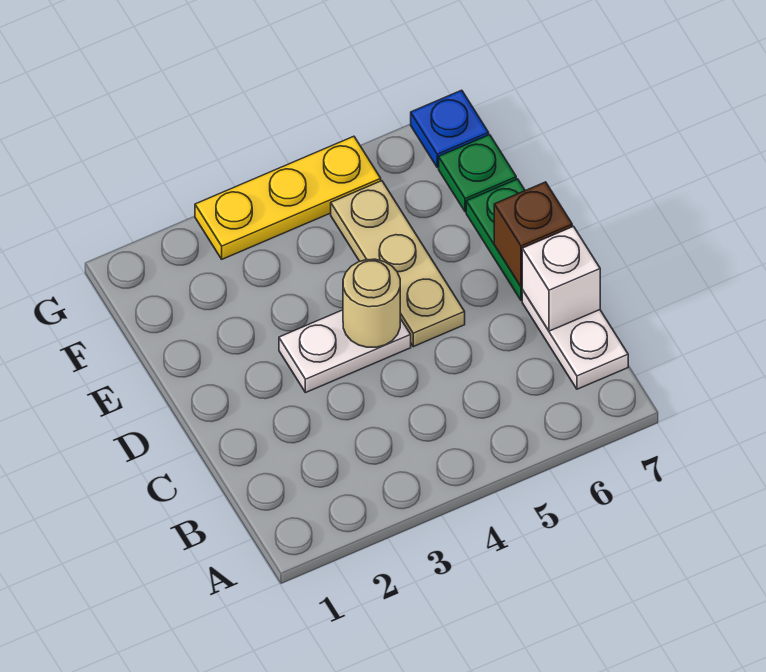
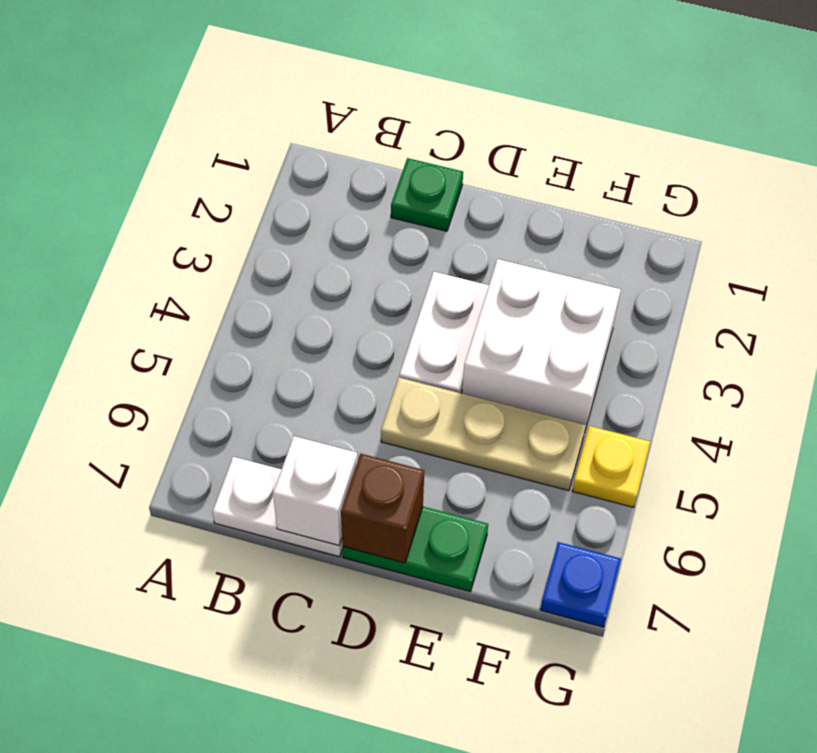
tan 1x1 round brick [343,259,400,347] -> none
none -> white 2x2 brick [462,259,621,430]
green 1x1 plate [439,135,516,212] -> green 1x1 plate moved to [391,158,463,231]
yellow 1x3 plate [195,136,381,259] -> yellow 1x1 plate [572,426,650,507]

